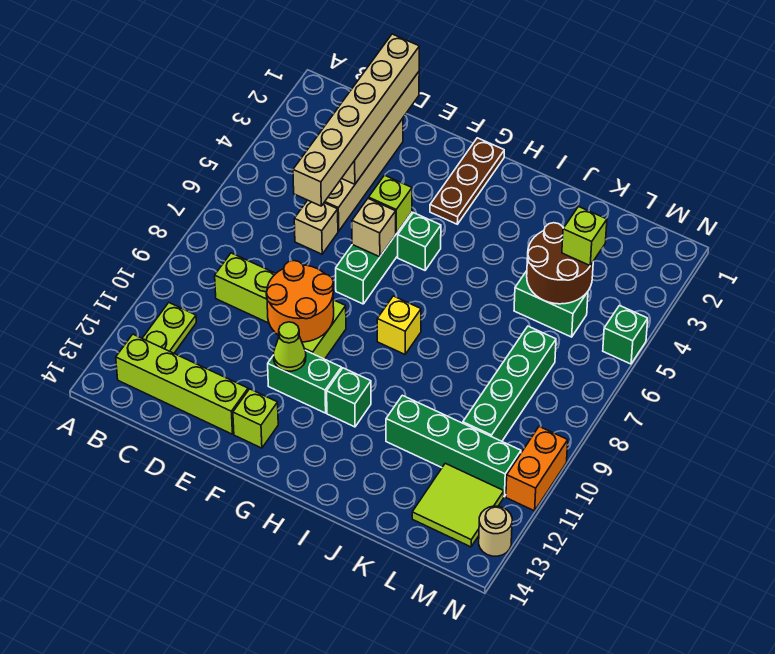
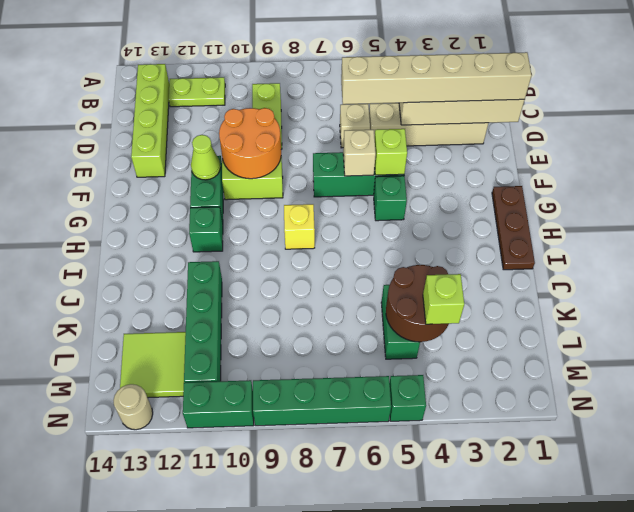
lime 1x1 brick [233,389,278,448] -> none
brown 1x3 plate [430,138,504,224] -> brown 1x3 plate turned to [492,186,535,270]
green 1x4 brick [463,326,556,441] -> green 1x4 brick moved to [253,376,391,426]
orange 1x2 brick [506,427,568,511] -> green 1x2 brick [183,380,254,428]

